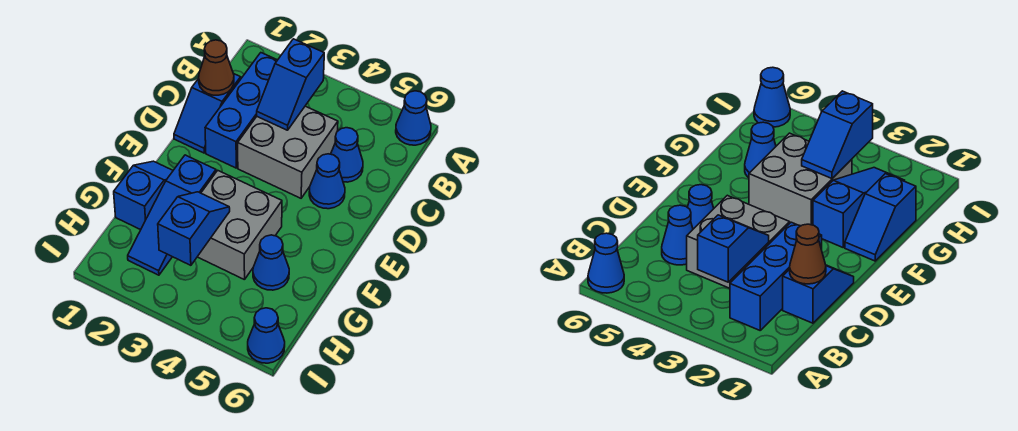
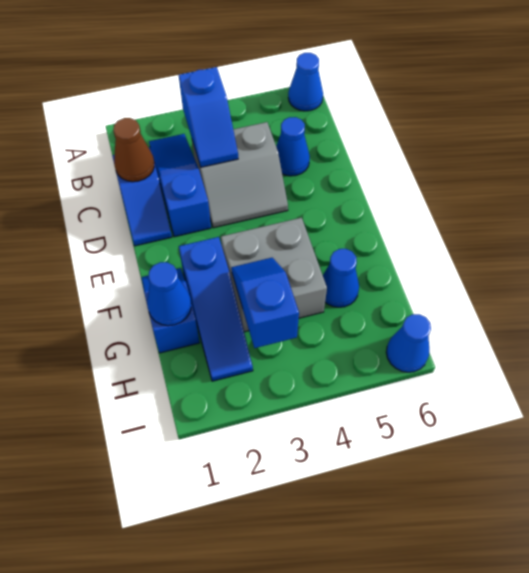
blue 1x3 brick [205,53,277,168] -> blue 1x3 slope [149,134,211,237]
grey 2x2 brick [238,106,338,198] -> grey 2x2 slope [192,122,288,228]
blue 1x1 cone [309,154,345,209] -> blue 1x1 cone moved to [147,262,191,326]

